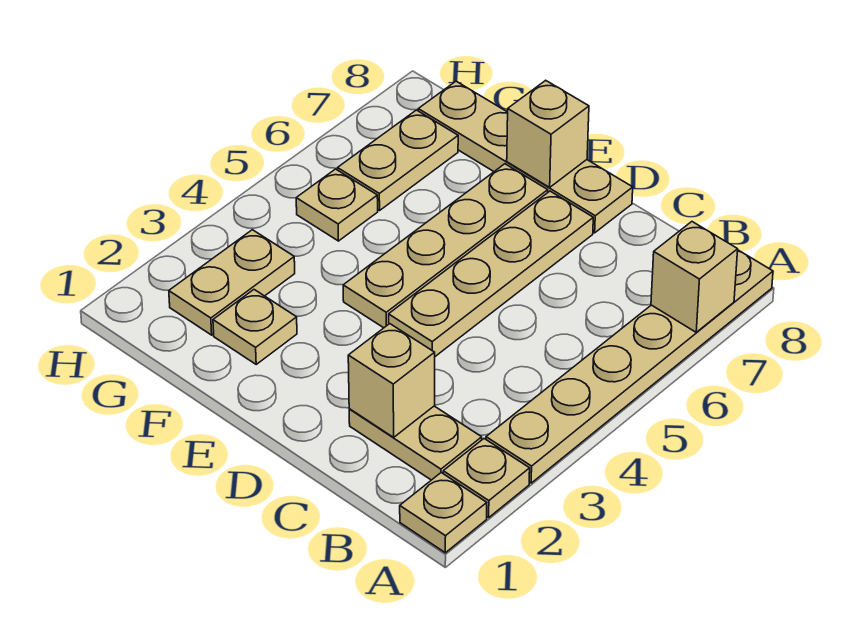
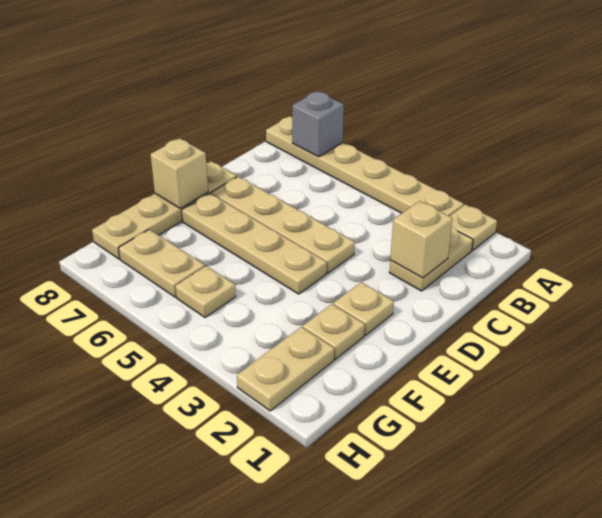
tan 1x1 plate [400,473,487,553] -> tan 1x1 plate moved to [333,282,394,336]
tan 1x1 brick [651,222,738,332] -> grey 1x1 brick [292,91,344,157]
tan 1x2 plate [169,230,295,335] -> tan 1x2 plate turned to [237,327,334,411]

